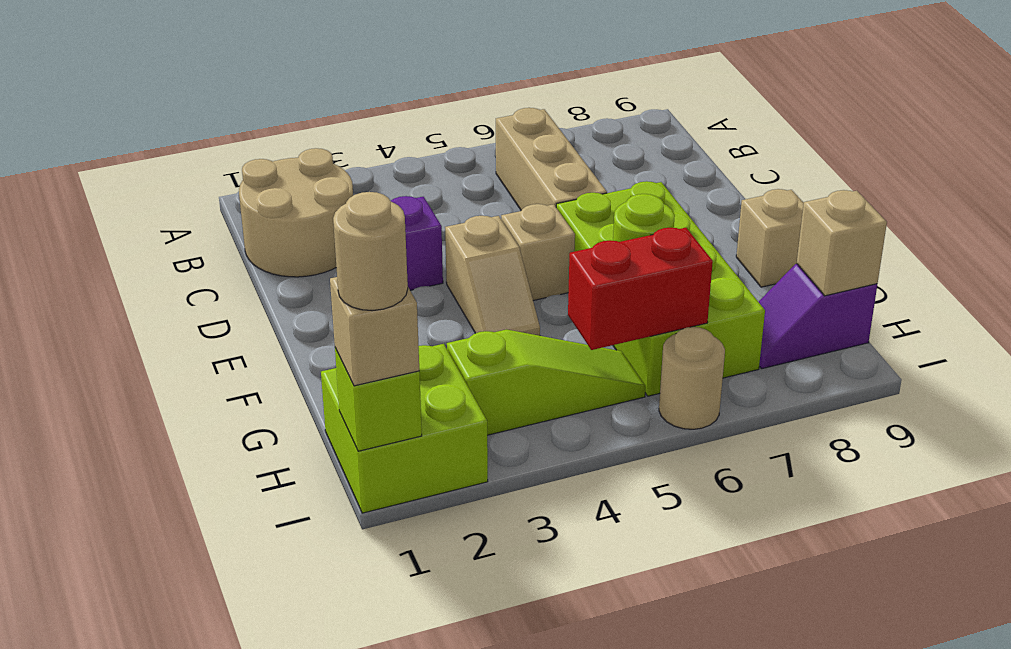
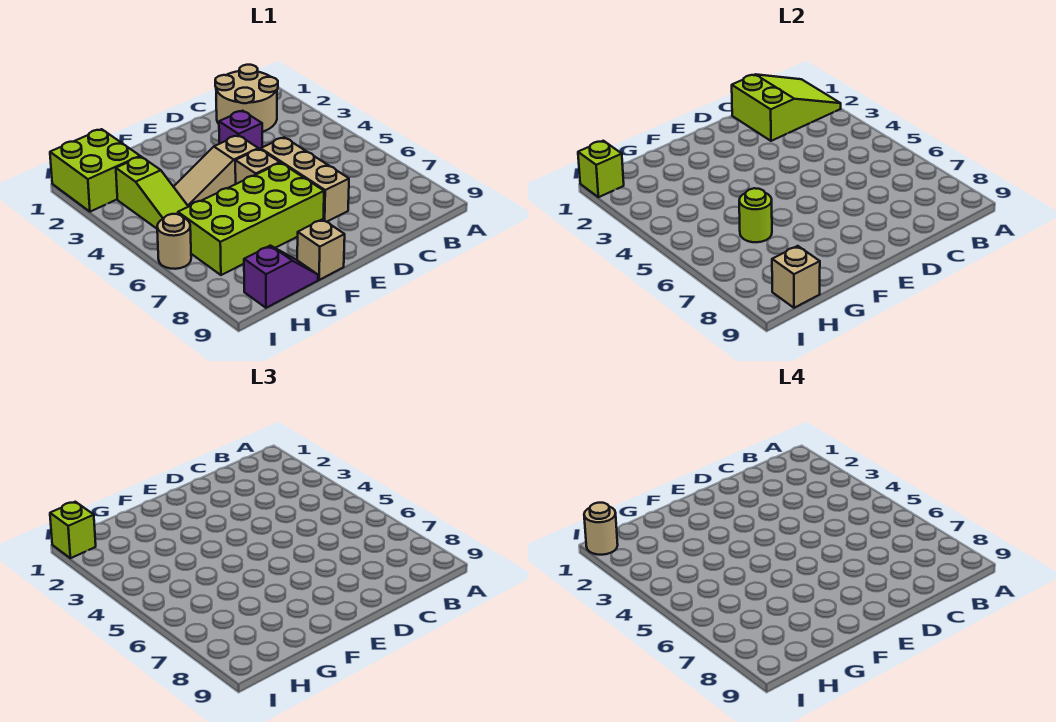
none -> lime 2x3 slope [732,74,841,141]
tan 1x3 brick [496,108,607,210] -> tan 1x3 brick turned to [261,137,349,222]
tan 1x2 slope [445,216,540,336] -> tan 1x3 slope [173,135,258,207]
red 1x2 brick [568,228,713,350] -> none
purple 1x2 slope [759,264,877,369] -> purple 1x2 slope turned to [244,246,318,308]
tan 1x1 brick [330,277,419,386] -> lime 1x1 brick [50,502,96,558]

